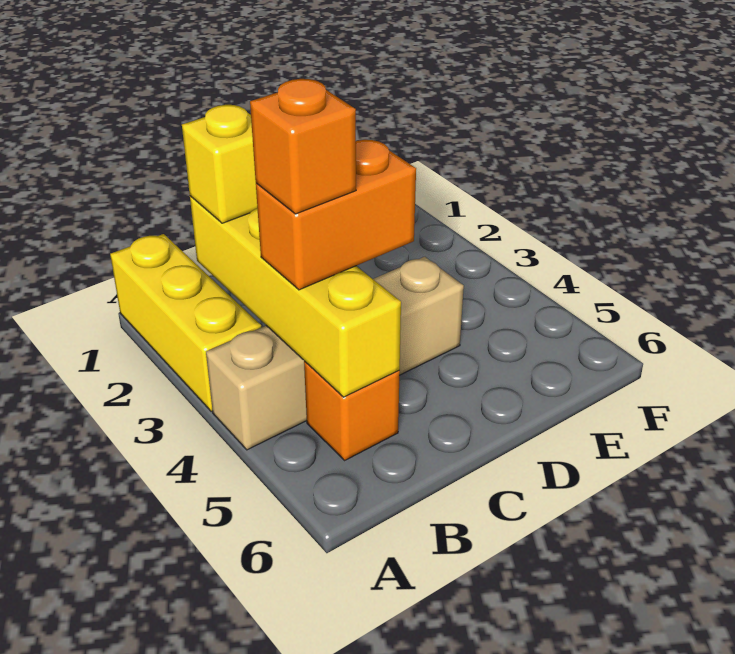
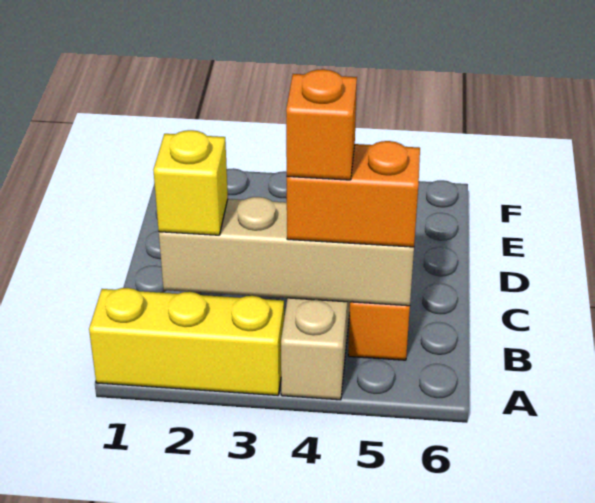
yellow 1x4 brick [190,196,401,397] -> tan 1x4 brick [159,197,414,306]
orange 1x2 brick [256,140,416,290] -> orange 1x2 brick turned to [287,141,420,247]

